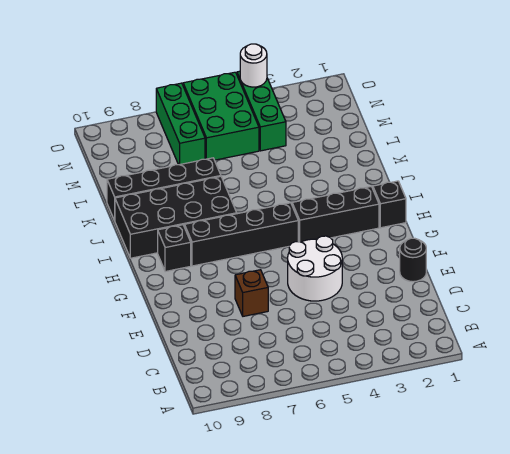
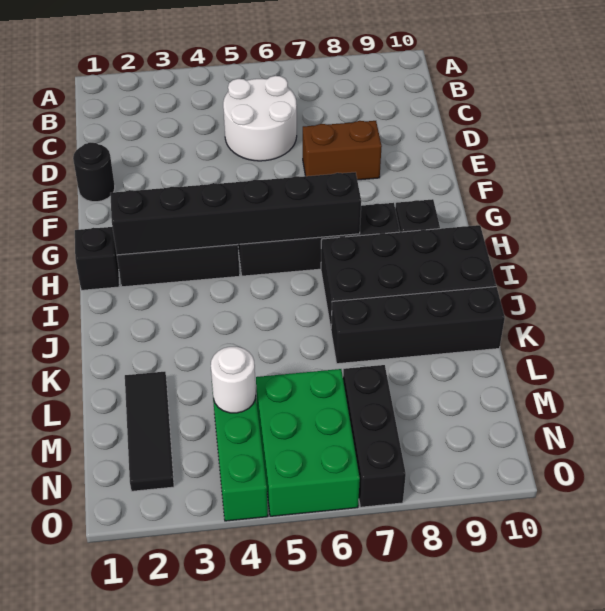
white 2x2 round brick [288,236,342,301] -> white 2x2 round brick moved to [223,76,297,161]
brown 1x1 brick [235,270,268,316] -> brown 1x2 brick [303,121,382,180]
none -> black 1x6 brick [110,172,361,255]
none -> black 1x3 tile [125,372,174,491]
green 1x3 brick [156,83,205,165] -> black 1x3 brick [343,365,406,507]
white 1x1 round brick [240,44,267,87] -> white 1x1 round brick moved to [211,347,256,413]

